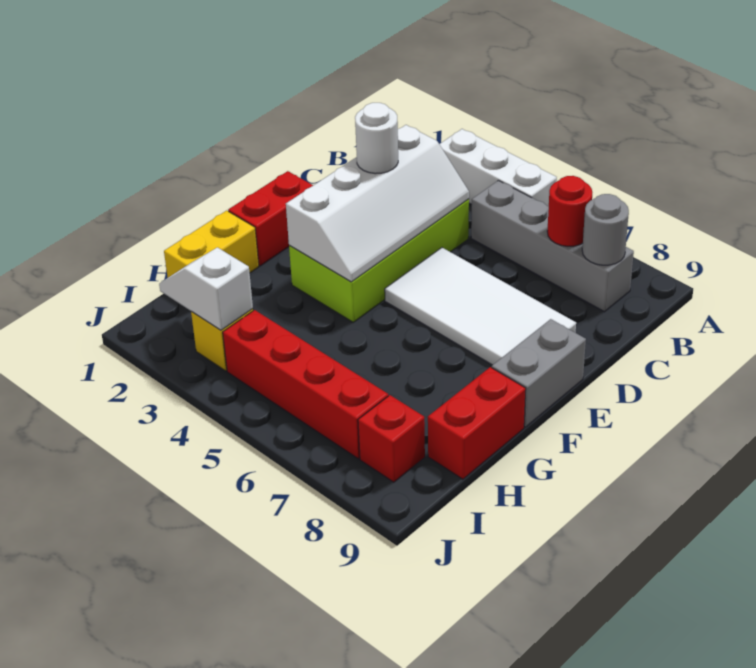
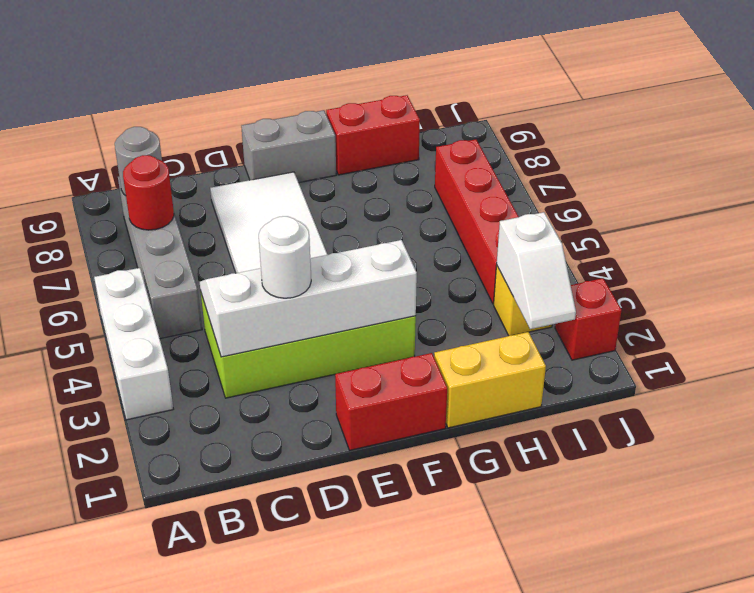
red 1x1 brick [358,395,425,482] -> red 1x1 brick moved to [555,278,622,360]

